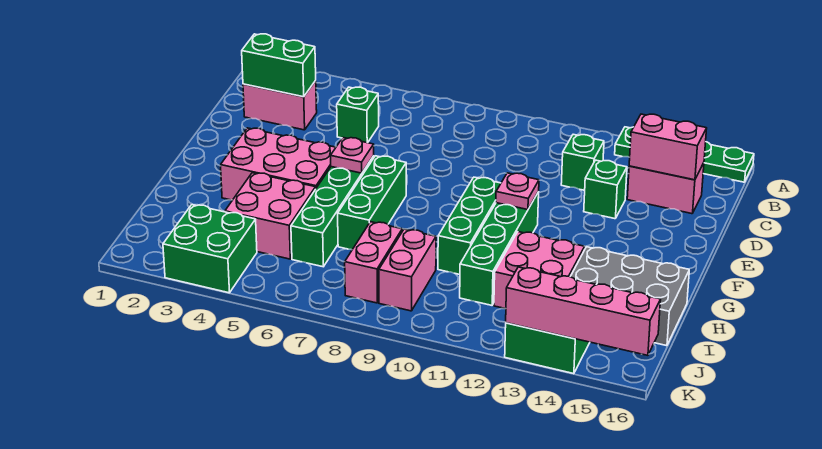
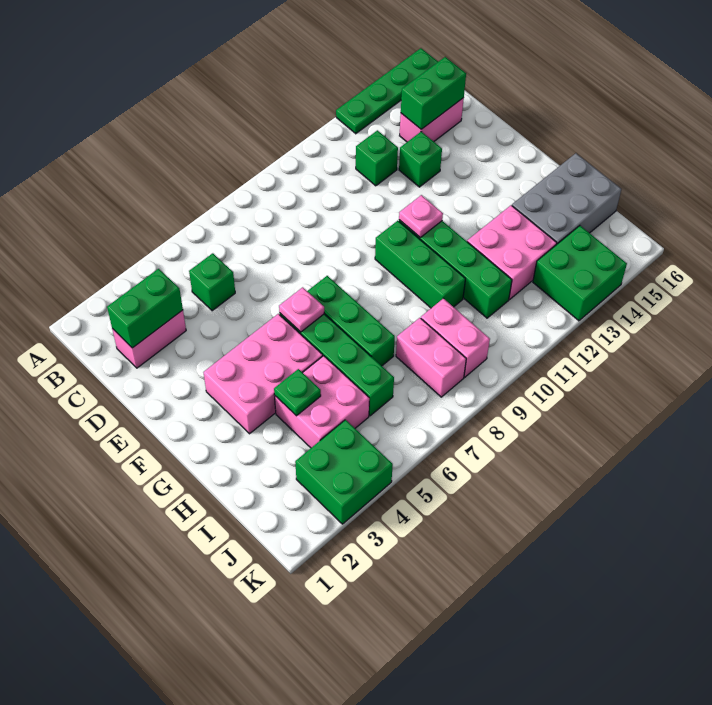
pink 1x2 brick [629,114,707,180] -> green 1x2 brick [401,57,466,129]
none -> green 1x1 plate [274,369,321,416]
pink 1x4 brick [506,267,661,355] -> none

